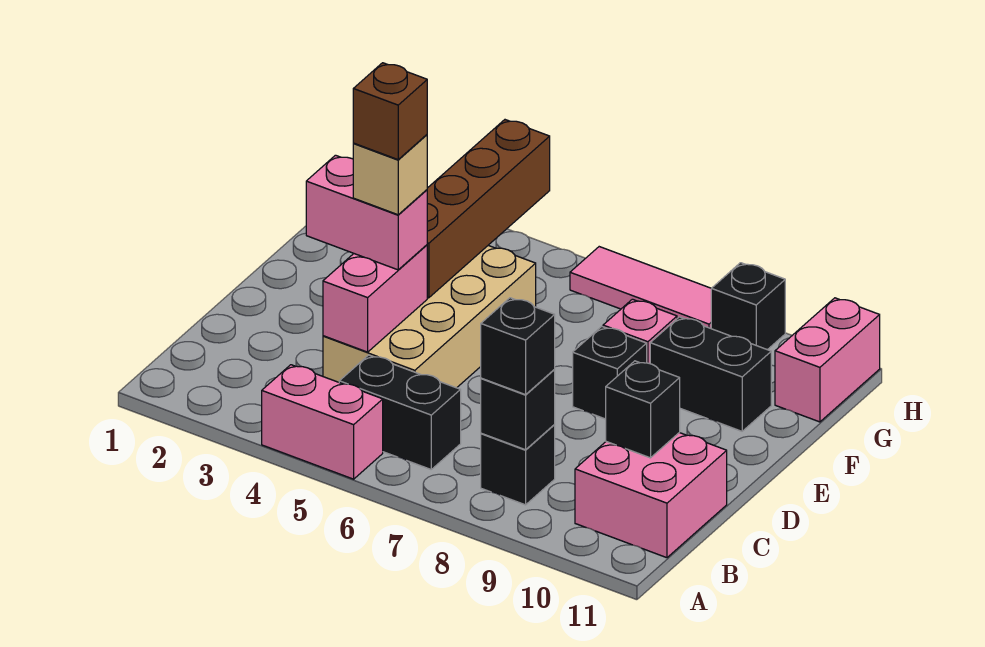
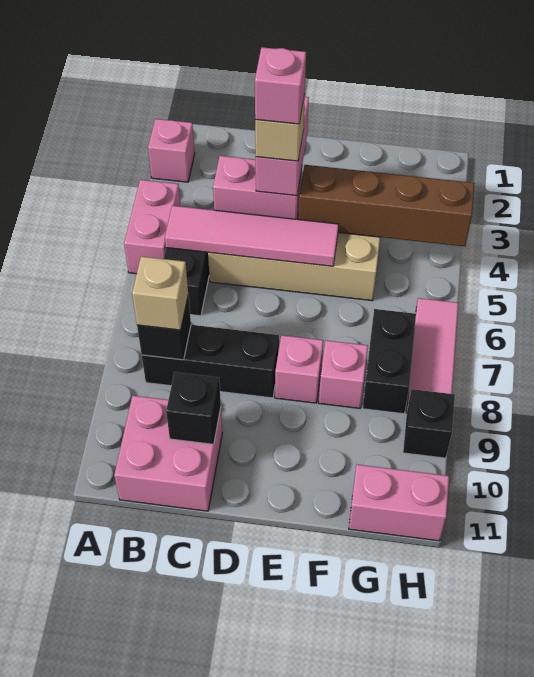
none -> pink 1x1 brick [148,119,195,182]
none -> pink 1x4 tile [165,206,339,266]
black 1x1 brick [481,424,555,505] -> black 1x3 brick [142,325,279,398]
black 1x1 brick [481,298,555,395] -> tan 1x1 brick [132,256,188,330]
brown 1x1 brick [353,63,427,160] -> pink 1x1 brick [255,47,306,124]
black 1x1 brick [573,326,647,419] -> pink 1x1 brick [275,335,323,403]
black 1x2 brick [650,317,771,431] -> black 1x2 brick moved to [363,309,416,414]

